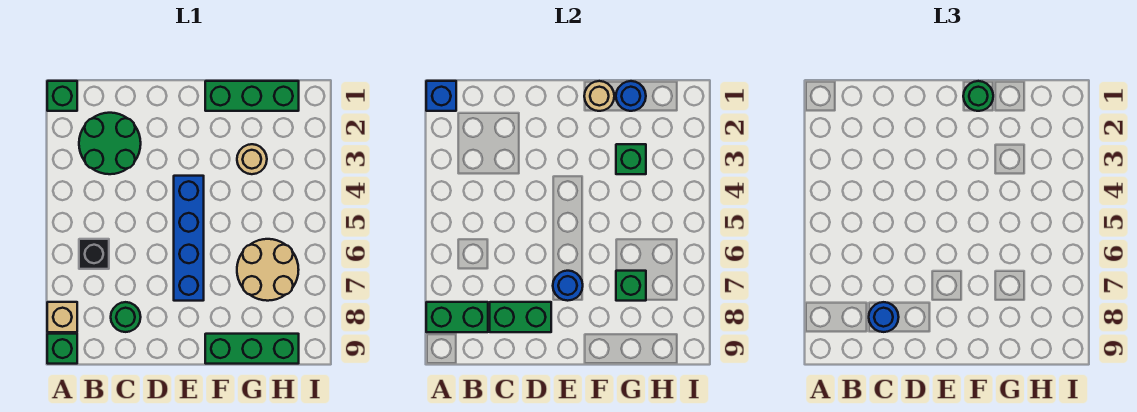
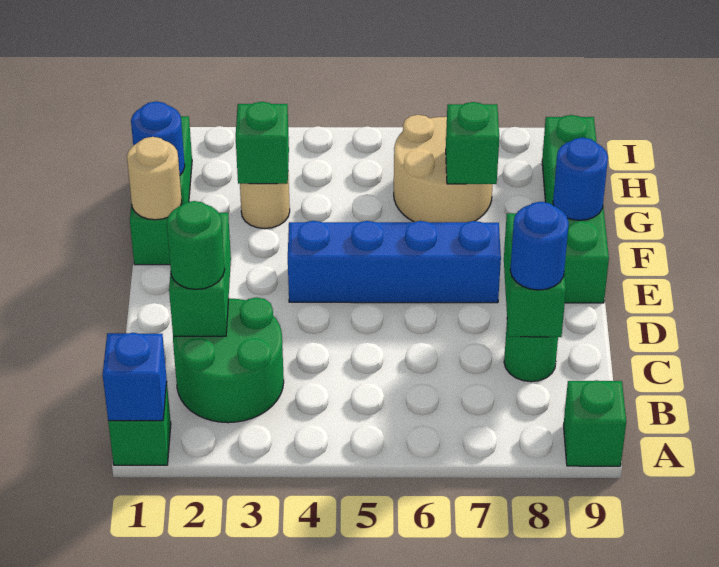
tan 1x1 brick [47,302,77,332] -> none
green 1x2 brick [426,302,488,332] -> green 1x2 brick moved to [169,213,231,336]
black 1x1 brick [79,239,109,269] -> none
blue 1x1 round brick [553,271,583,301] -> blue 1x1 round brick moved to [553,137,608,220]
green 1x1 round brick [963,81,993,111] -> green 1x1 round brick moved to [167,201,225,289]
green 1x3 brick [205,334,299,364] -> green 1x4 brick [542,115,609,303]

